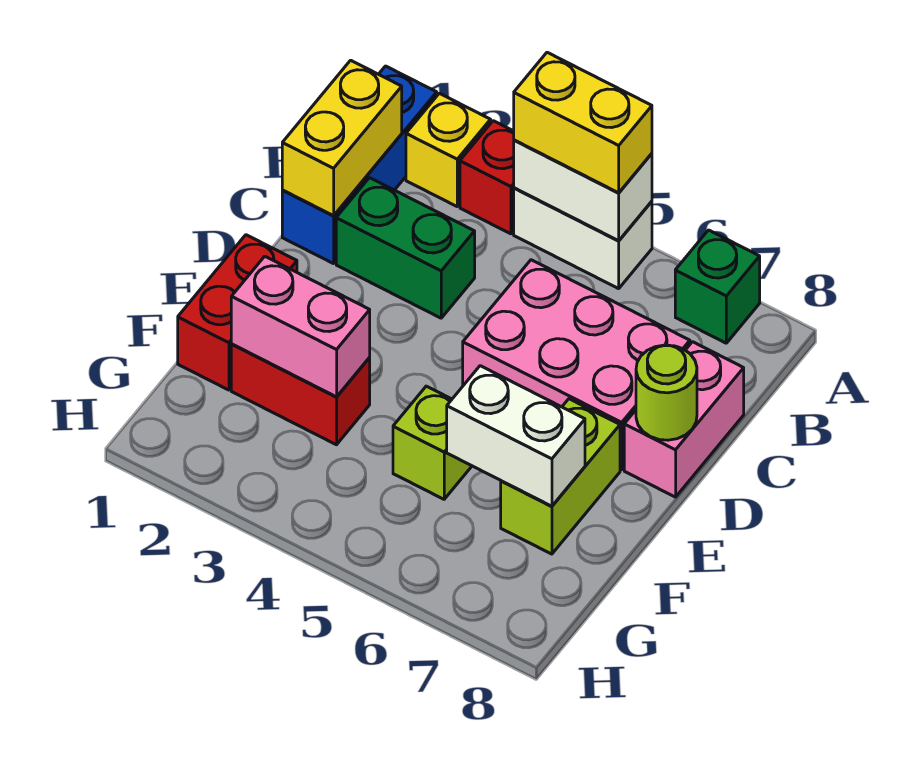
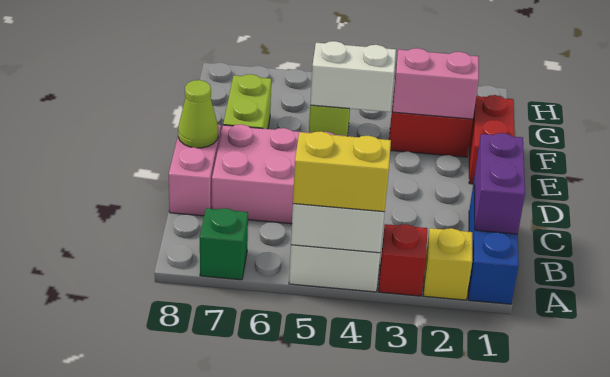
yellow 1x2 brick [282,60,402,216] -> purple 1x2 brick [475,133,525,234]
green 1x2 brick [336,178,475,318] -> none
lime 1x1 round brick [636,345,697,440] -> lime 1x1 cone [178,80,218,148]
white 1x2 brick [447,366,585,506] -> white 1x2 brick moved to [310,41,396,112]

